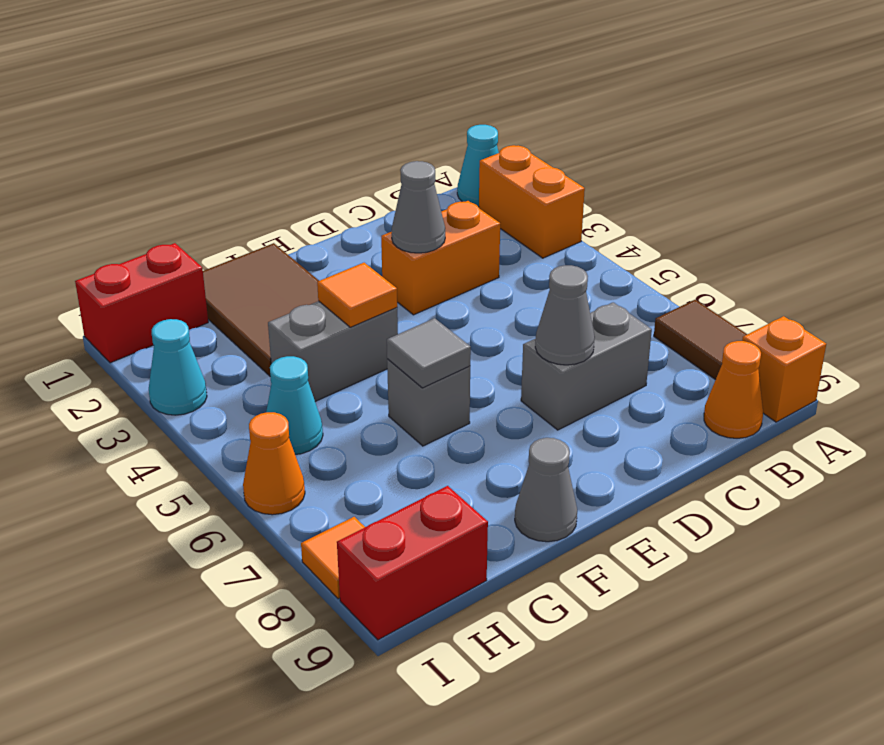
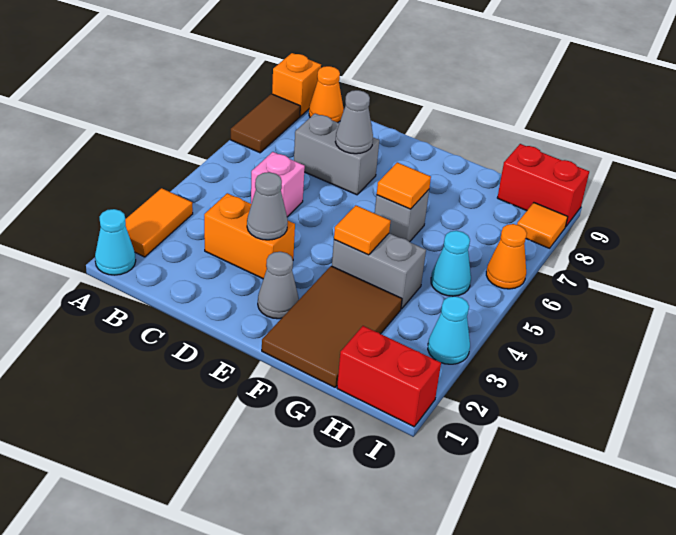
orange 1x2 brick [479,145,585,258] -> orange 1x2 tile [125,188,193,257]
none -> pink 1x1 brick [251,152,305,217]
grey 1x1 tile [387,318,471,388] -> orange 1x1 tile [377,162,431,209]
grey 1x1 cone [515,438,577,542] -> grey 1x1 cone moved to [258,252,299,319]

